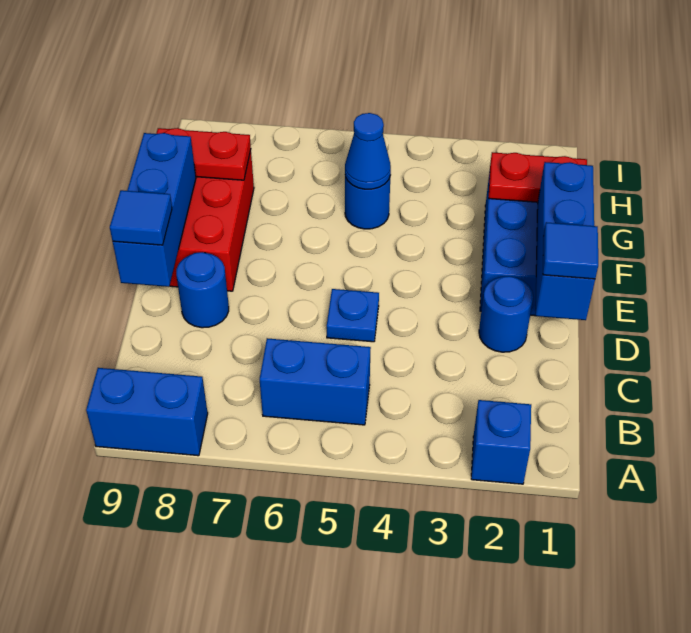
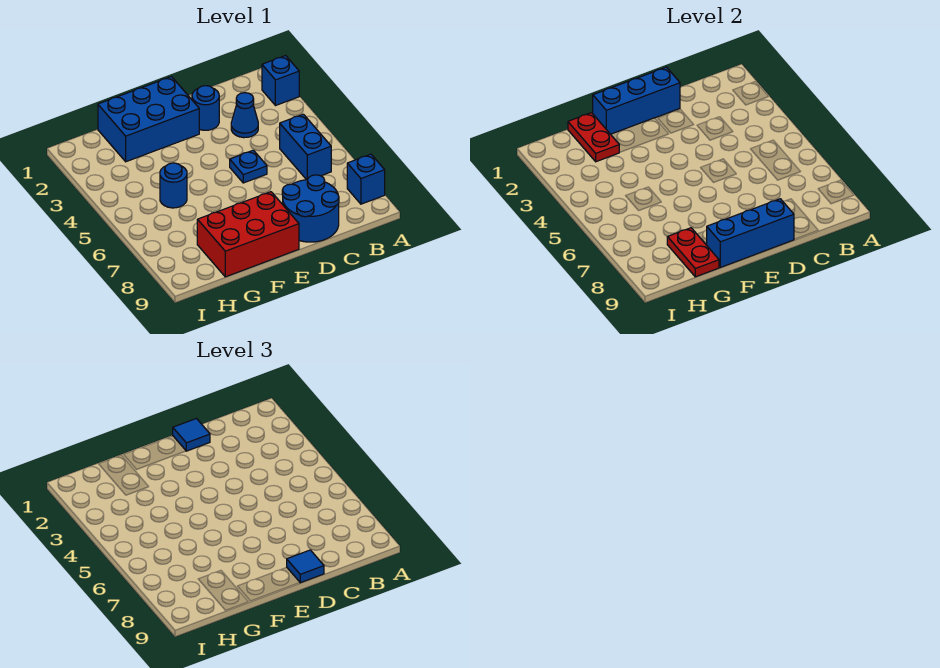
blue 1x2 brick [86,368,208,456] -> blue 1x1 brick [347,154,385,204]
blue 1x1 round brick [176,252,229,328] -> blue 2x2 round brick [282,175,339,242]
blue 1x1 cone [345,113,391,189] -> blue 1x1 cone moved to [231,93,258,138]

